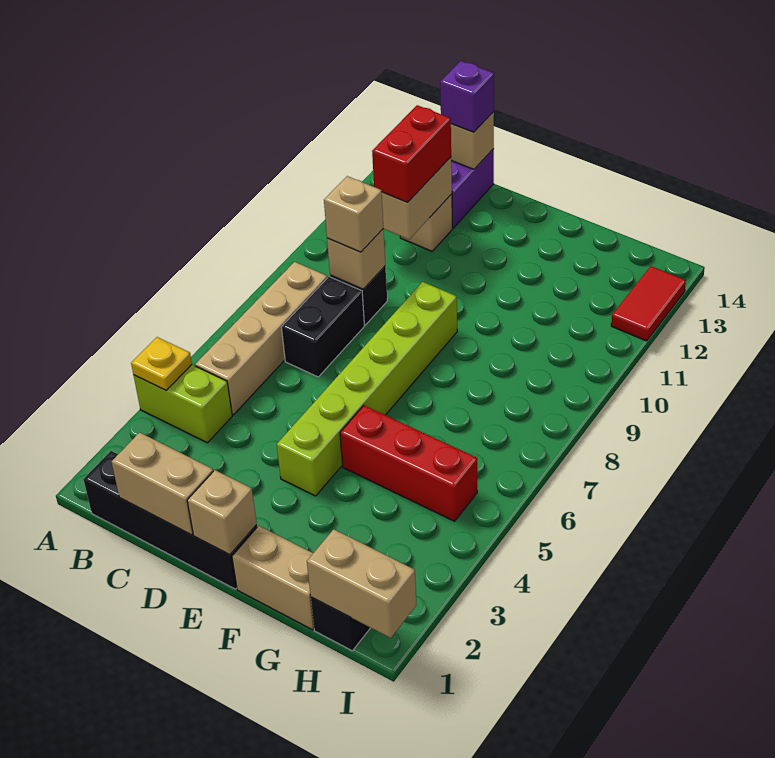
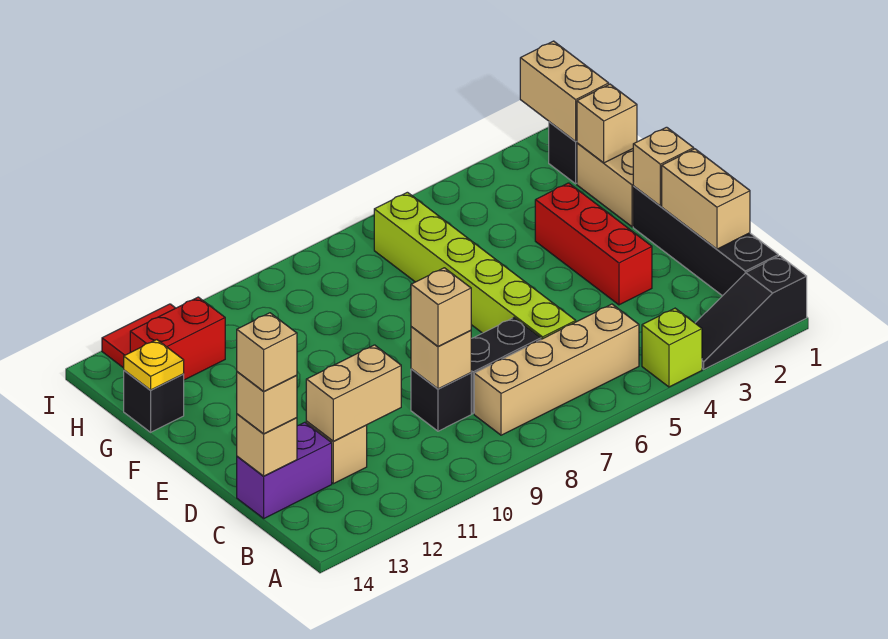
none -> black 1x3 slope [695,256,807,369]
lime 1x2 brick [134,365,232,443] -> lime 1x1 brick [642,308,702,387]
yellow 1x1 plate [131,337,192,390] -> yellow 1x1 plate moved to [124,340,184,390]
red 1x2 brick [372,105,451,202] -> red 1x2 brick moved to [130,297,225,380]
purple 1x1 brick [440,61,494,132] -> tan 1x1 brick [237,372,297,434]
none -> tan 1x1 brick [237,313,297,392]
lime 1x6 brick [277,282,457,496] -> lime 1x6 brick turned to [374,192,576,339]
red 1x3 brick [340,405,477,521] -> red 1x3 brick moved to [535,183,652,305]
none -> tan 1x1 brick [577,84,637,163]
none -> black 1x1 brick [124,370,184,432]

